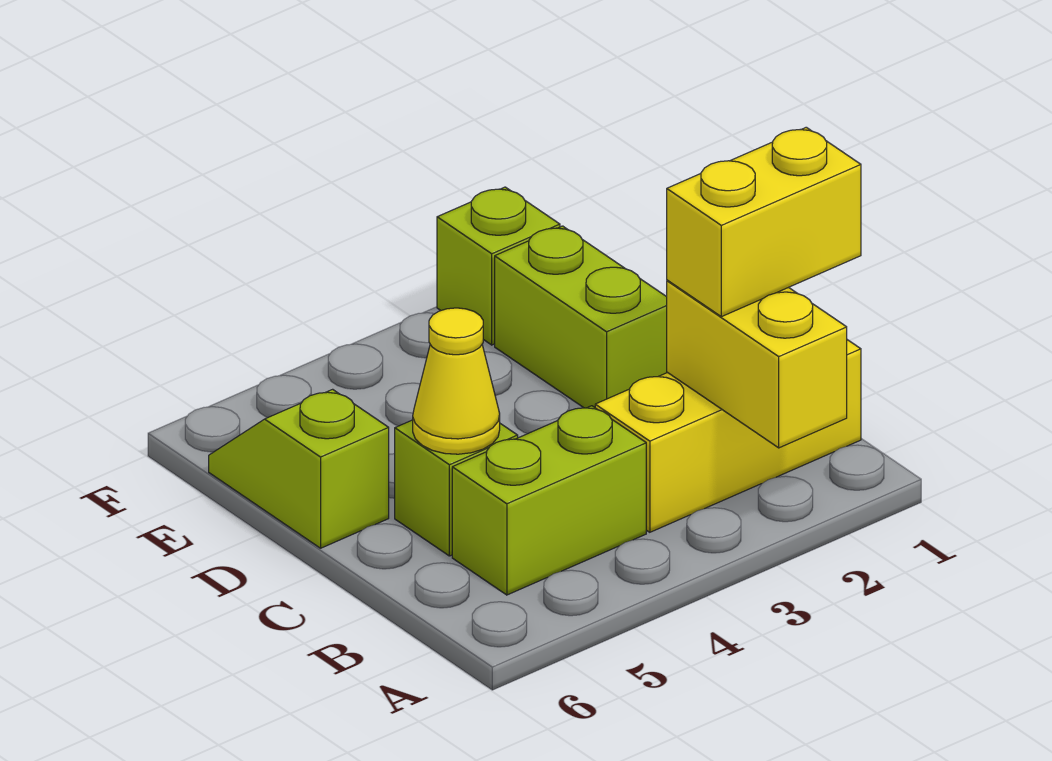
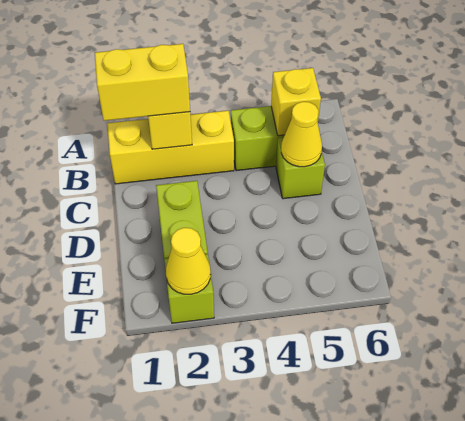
none -> yellow 1x1 brick [271,68,321,136]
lime 1x2 slope [209,389,389,548] -> none
none -> yellow 1x1 cone [166,228,211,294]

